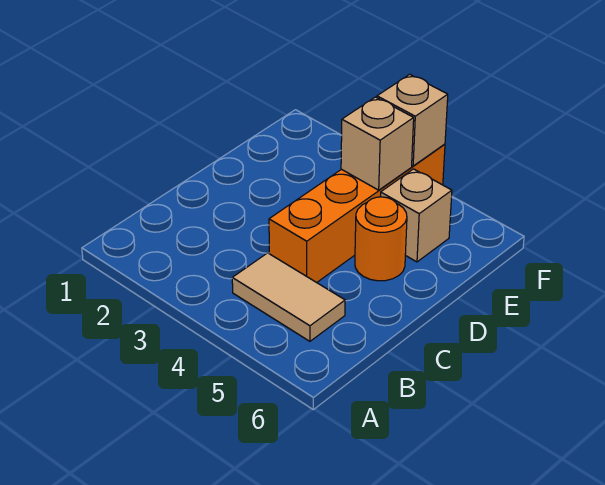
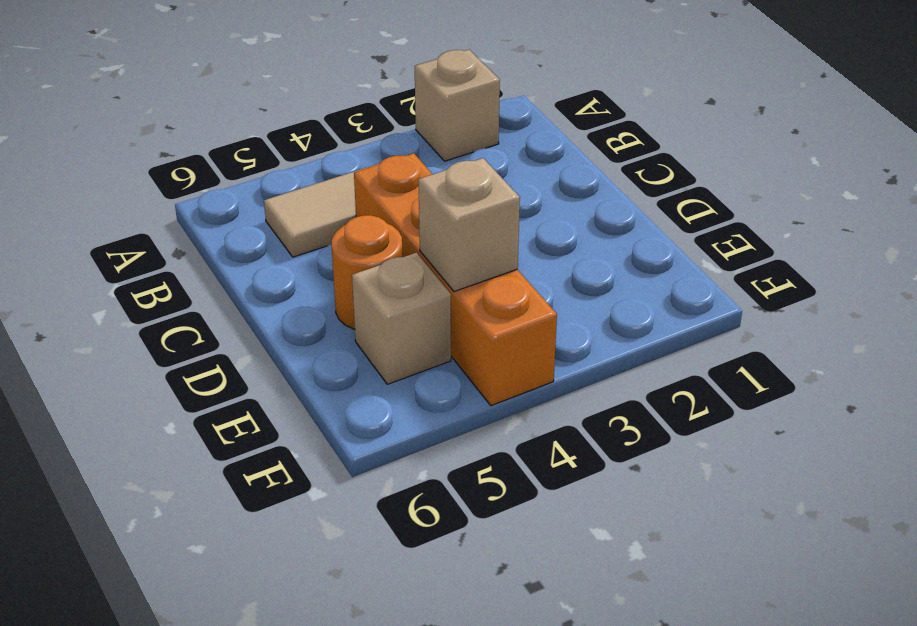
tan 1x1 brick [377,74,448,166] -> tan 1x1 brick moved to [415,50,500,161]

